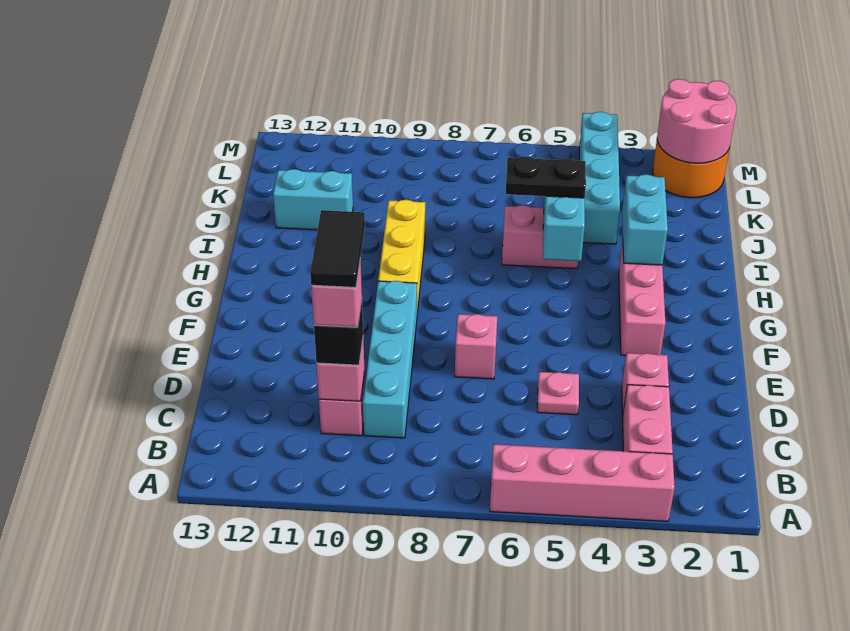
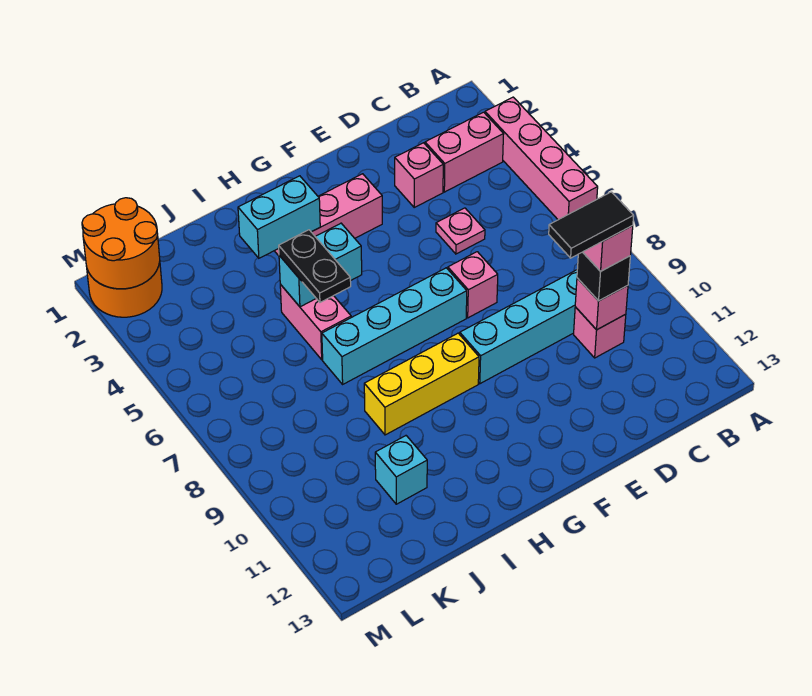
cyan 1x4 brick [579,112,620,244] -> cyan 1x4 brick moved to [322,268,467,384]
cyan 1x2 brick [273,169,353,230] -> cyan 1x1 brick [375,436,427,504]
pink 2x2 round brick [657,79,737,163] -> orange 2x2 round brick [82,198,160,289]

